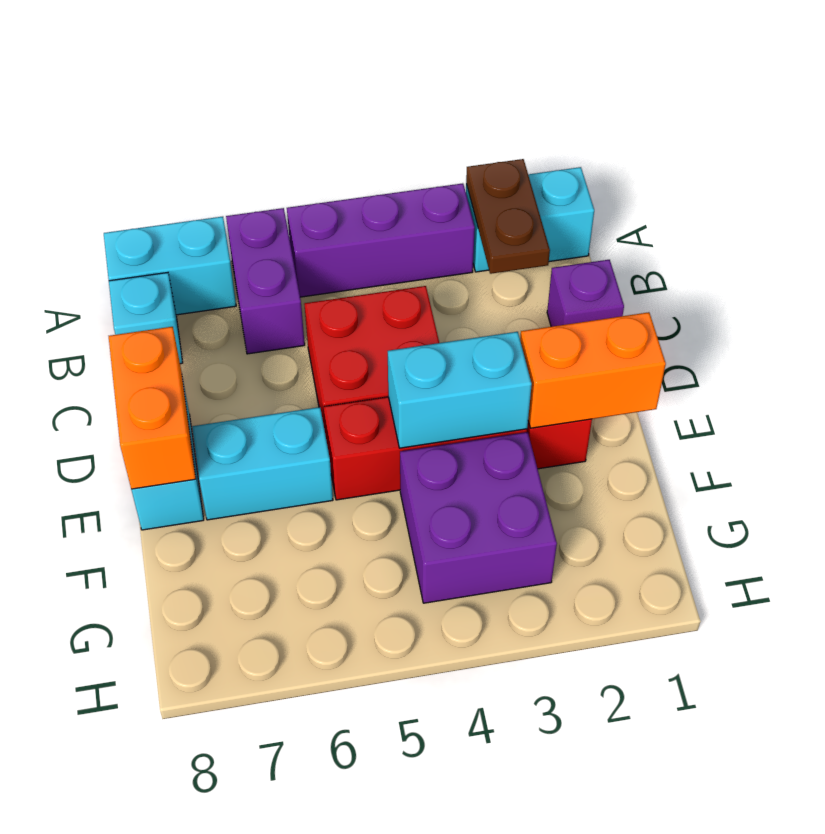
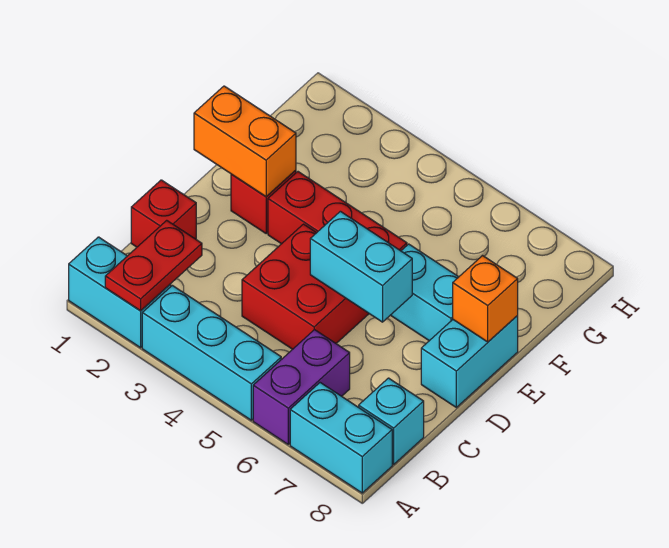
brown 1x2 plate [466,159,550,274] -> red 1x2 plate [105,220,202,311]
purple 1x3 brick [287,183,475,297] -> cyan 1x3 brick [142,285,281,420]
purple 1x1 brick [547,260,624,327] -> red 1x1 brick [131,180,196,247]
orange 1x2 brick [109,327,196,489] -> orange 1x1 brick [453,256,518,342]
cyan 1x2 brick [388,332,532,448] -> cyan 1x2 brick moved to [310,211,412,322]
purple 2x2 brick [400,432,557,603] -> none

